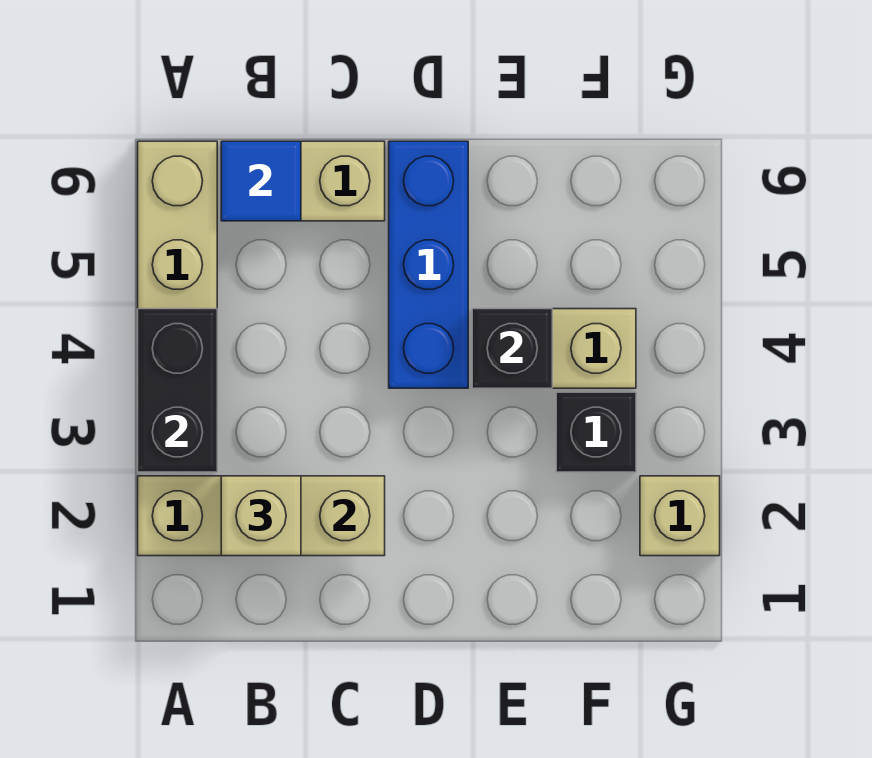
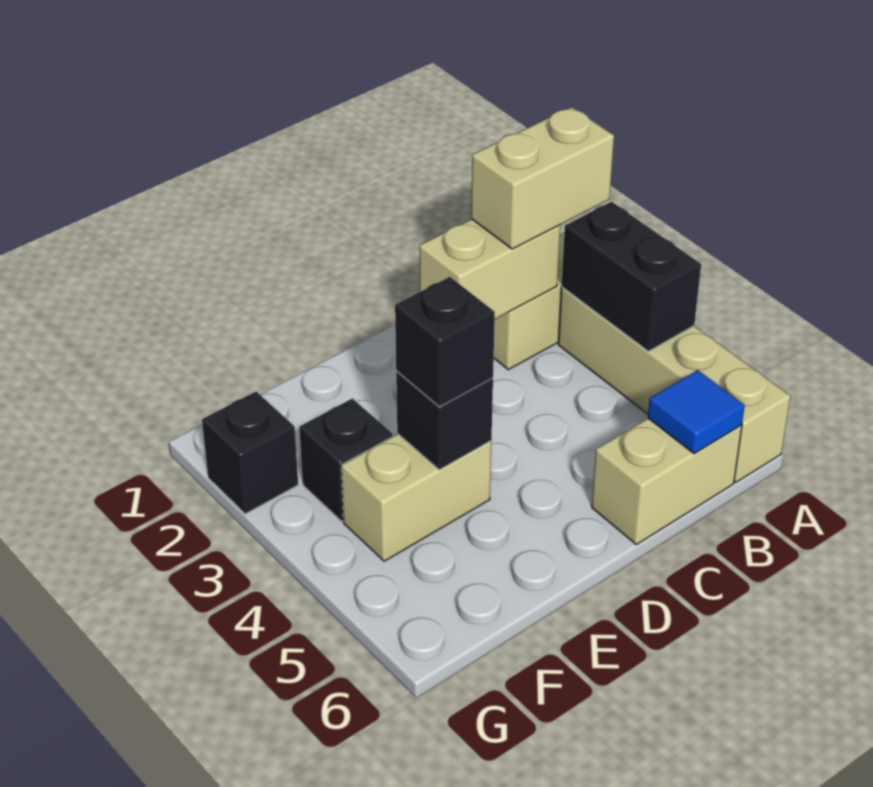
tan 1x1 brick [221,476,301,556] -> tan 1x2 brick [471,107,614,249]
blue 1x3 brick [389,141,468,388] -> none
none -> black 1x1 brick [395,277,495,407]
tan 1x1 brick [640,476,720,556] -> black 1x1 brick [202,392,298,514]

